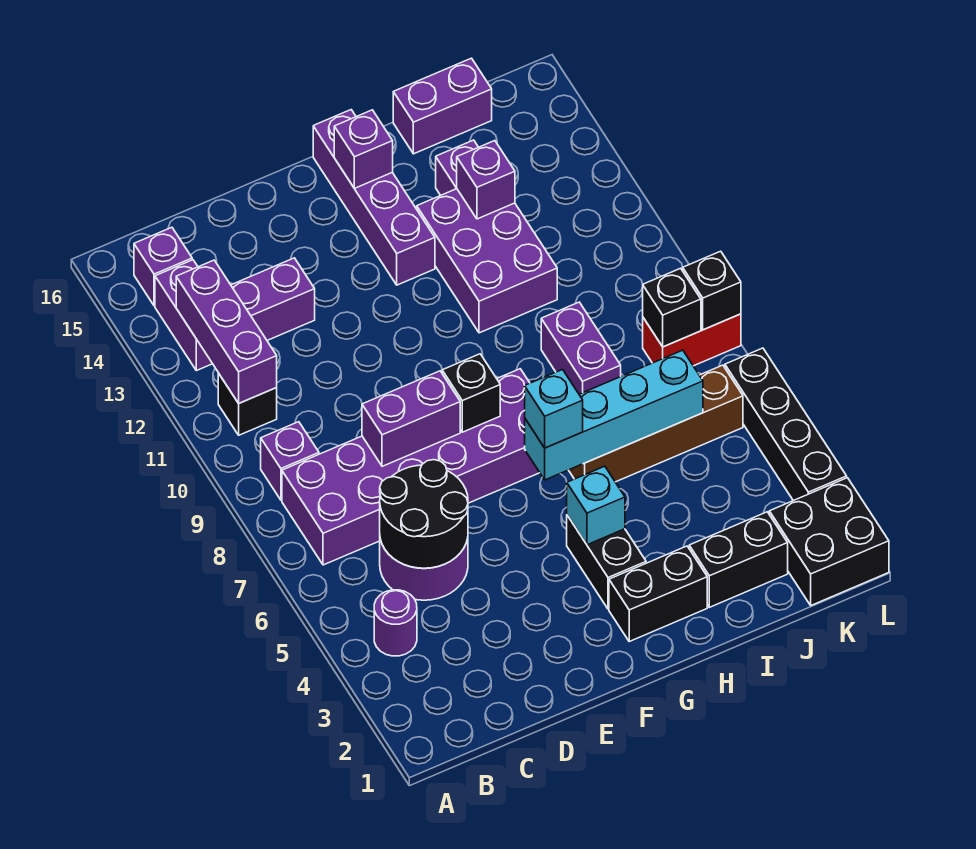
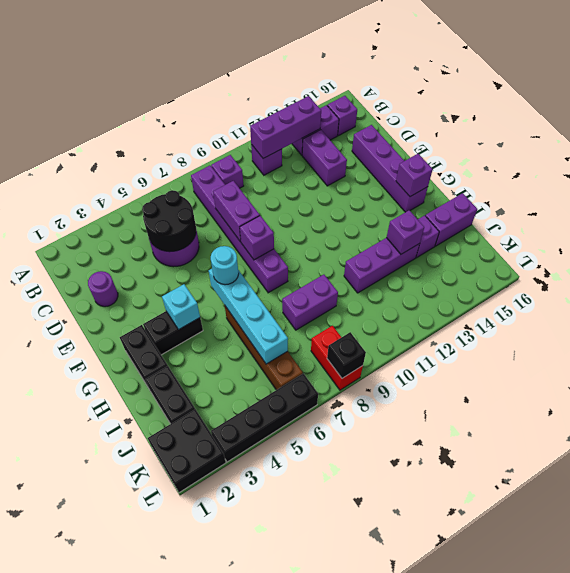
purple 1x1 round brick [374,590,417,656] -> purple 1x1 round brick moved to [88,271,118,307]
purple 2x6 brick [282,369,540,565] -> purple 1x6 brick [191,166,288,293]
black 1x1 brick [218,373,277,435] -> purple 1x1 brick [251,144,282,175]
black 1x1 brick [442,354,500,432] -> purple 1x1 brick [240,216,274,260]
cyan 1x1 brick [525,370,583,448] -> cyan 1x1 round brick [211,246,239,285]
purple 1x4 brick [313,110,435,285] -> purple 1x4 brick turned to [352,125,428,212]
purple 2x3 brick [417,189,557,333] -> purple 1x3 brick [344,238,419,293]
purple 1x2 brick [393,58,492,154] -> purple 1x2 brick turned to [425,193,477,246]
black 1x1 brick [643,268,701,347] -> none

